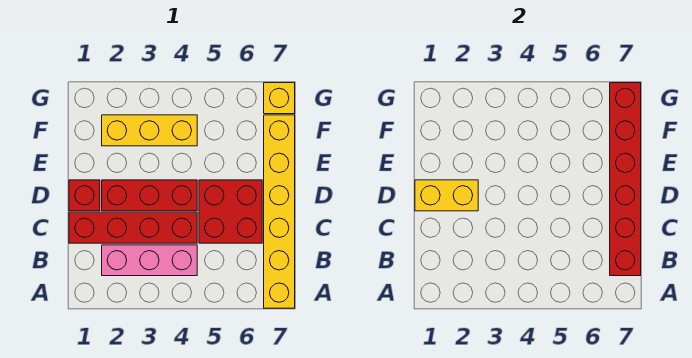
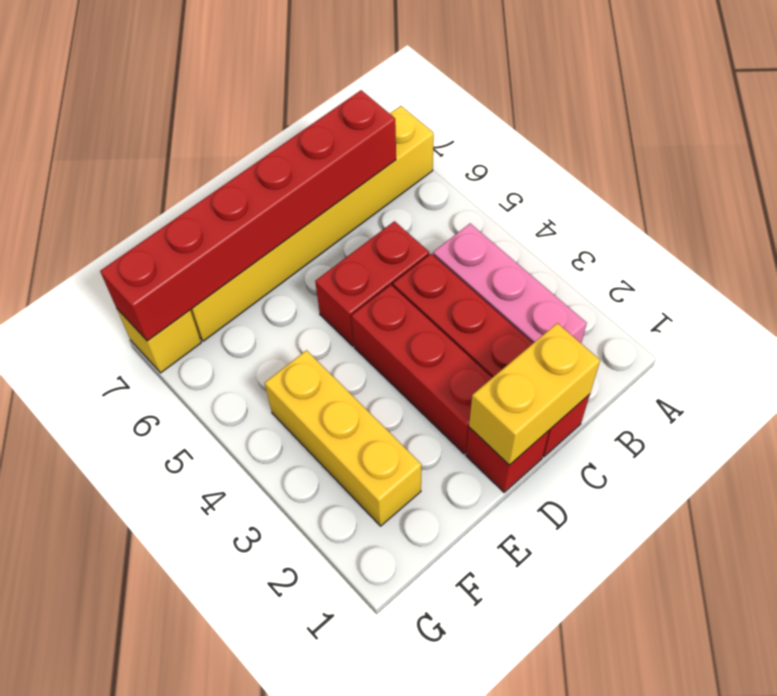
red 2x2 brick [199,180,262,243] -> red 1x2 brick [315,221,429,346]
yellow 1x2 brick [415,180,478,211] -> yellow 1x2 brick turned to [469,323,600,465]

